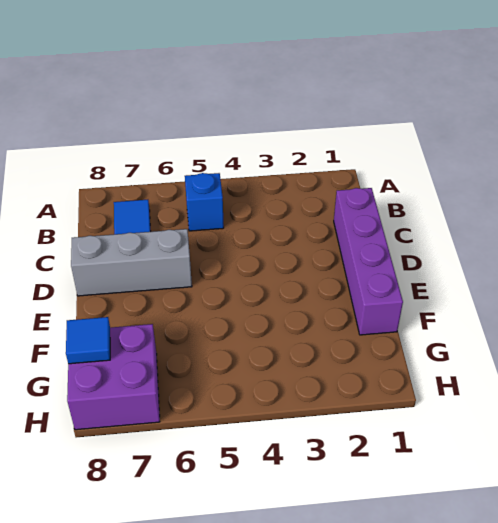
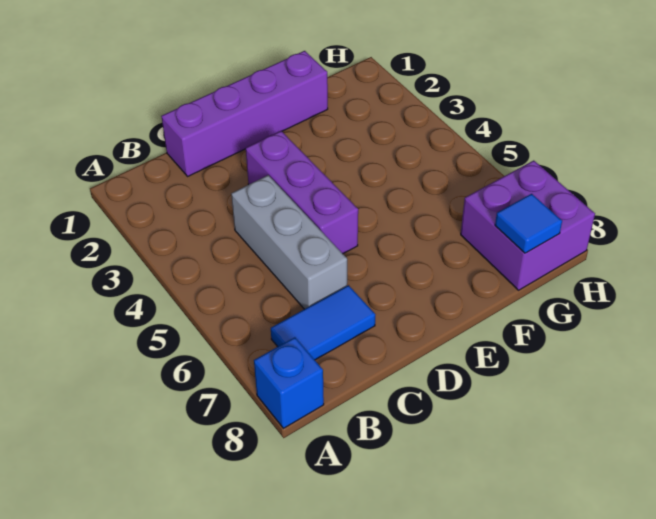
blue 1x1 brick [185,173,224,231] -> blue 1x1 brick moved to [254,337,324,428]
none -> purple 1x3 brick [246,131,358,254]
grey 1x3 brick [71,229,192,296] -> grey 1x3 brick moved to [231,175,347,309]

